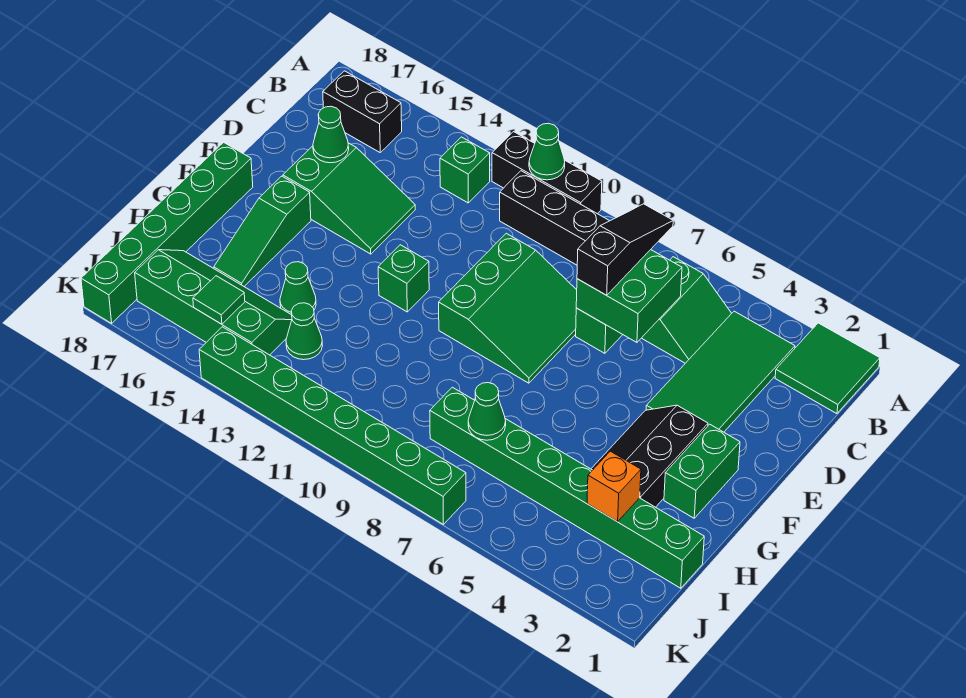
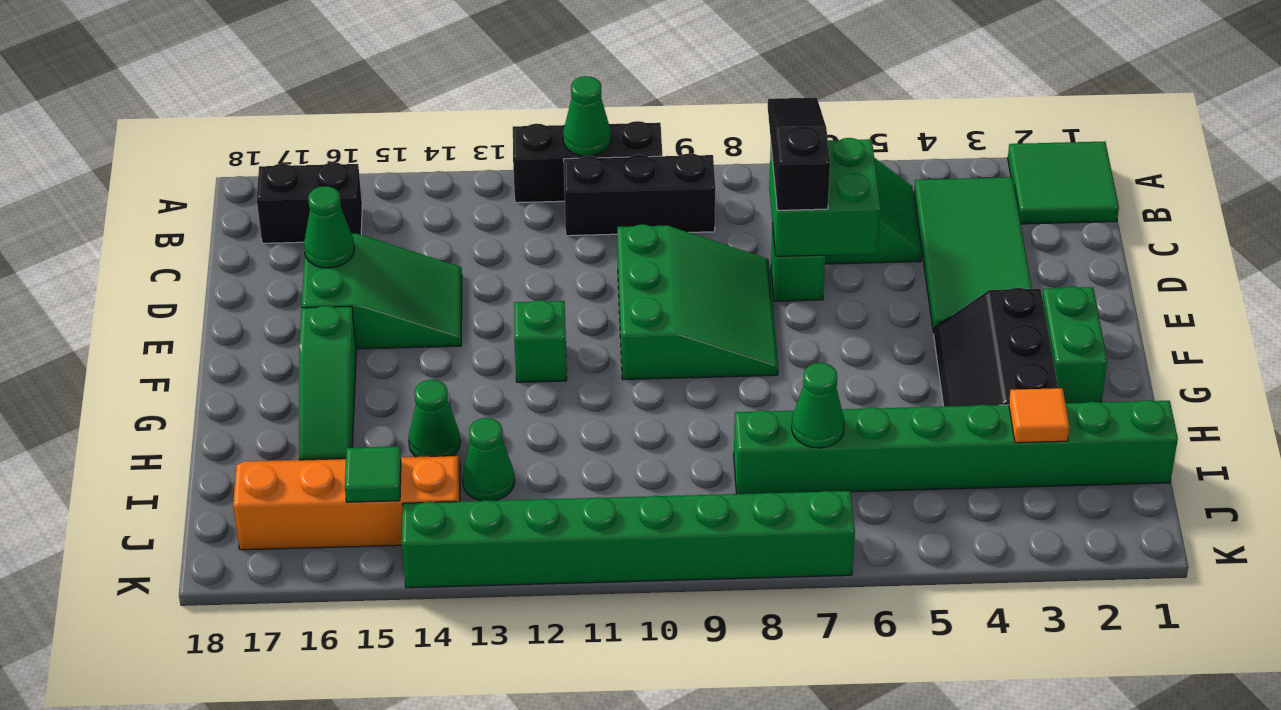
green 1x1 brick [440,137,490,203] -> none
green 1x6 brick [81,142,253,323] -> none
orange 1x1 brick [587,451,641,522] -> orange 1x1 tile [1009,388,1069,443]
green 2x4 slope [135,250,292,355] -> orange 2x4 slope [233,456,460,550]

